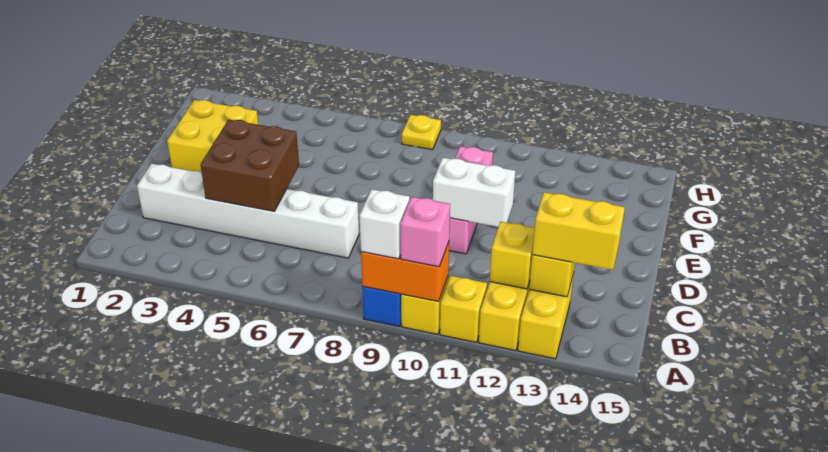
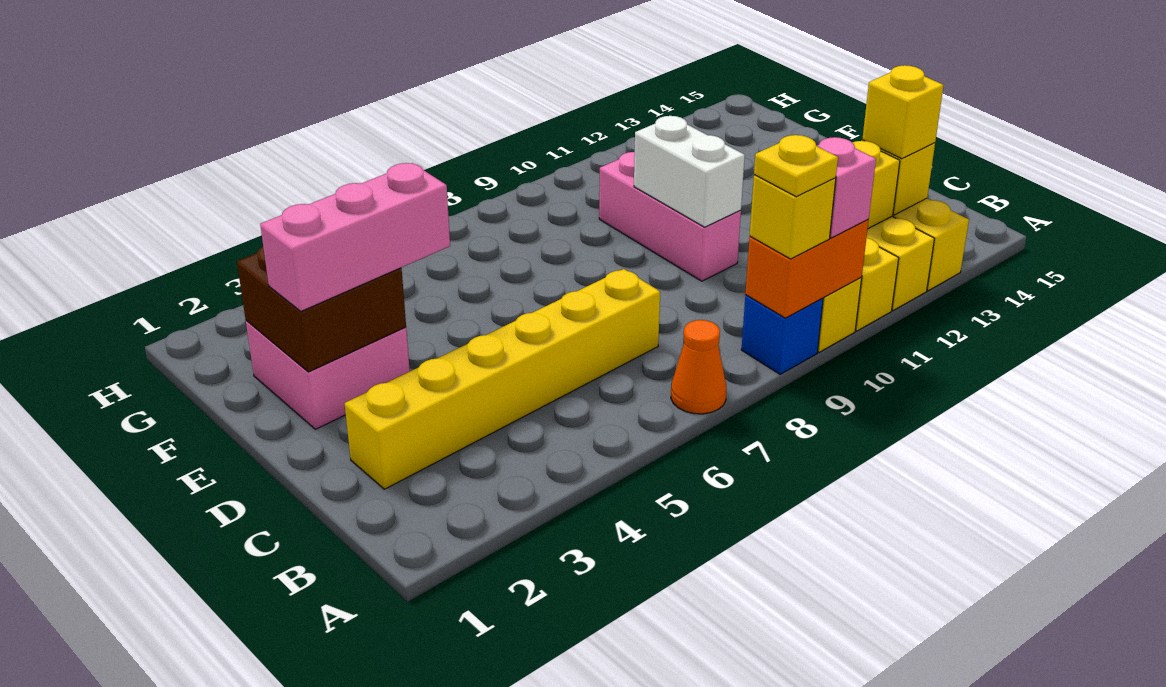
none -> orange 1x1 cone [671,320,726,414]
white 1x1 brick [359,189,410,259] -> yellow 1x1 brick [750,175,836,259]
yellow 1x2 brick [532,192,625,270] -> yellow 1x1 brick [862,65,944,159]
white 1x6 brick [137,164,359,258] -> yellow 1x6 brick [345,269,660,489]
brown 2x2 brick [200,120,299,211] -> brown 2x2 brick moved to [237,246,406,372]
white 1x2 brick [433,158,515,227] -> white 1x2 brick turned to [634,116,745,227]
yellow 2x2 brick [167,100,258,172] -> pink 2x2 brick [246,321,410,429]
none -> pink 1x3 brick [260,163,450,311]
yellow 1x1 plate [402,115,441,150] -> yellow 1x1 plate moved to [754,135,838,197]

